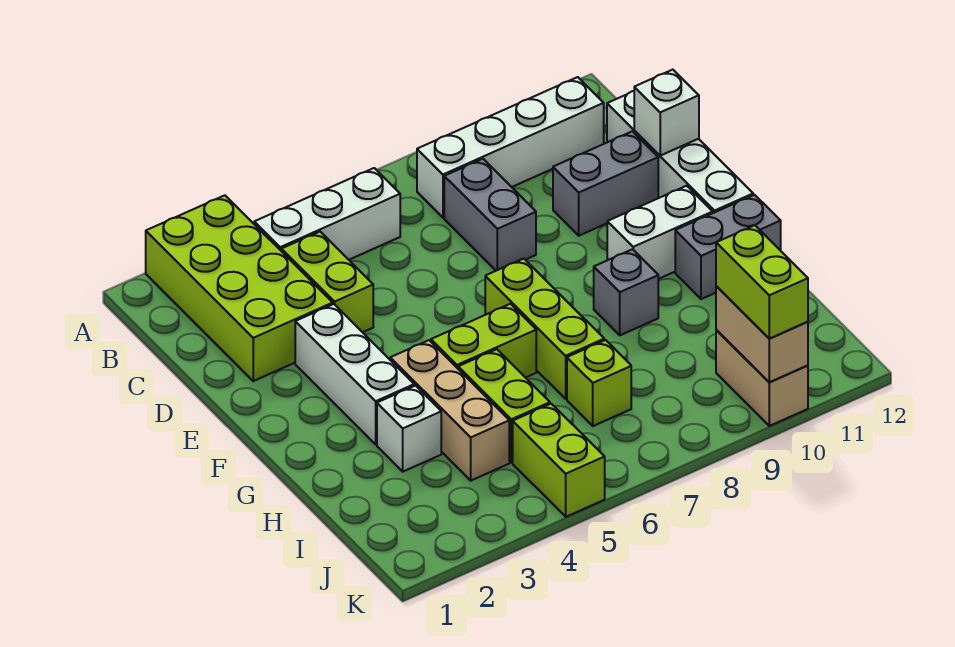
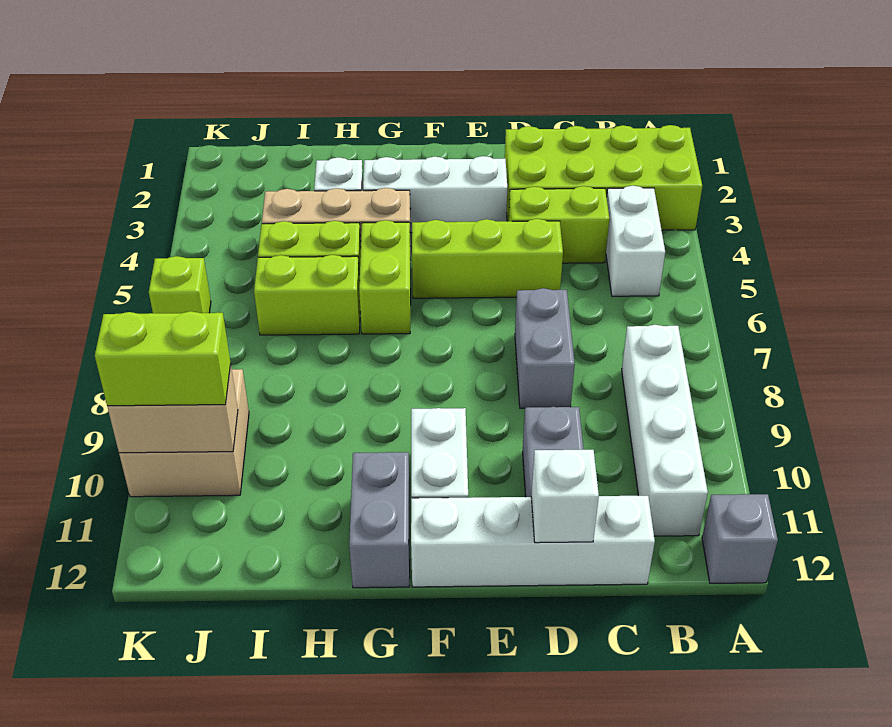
white 1x3 brick [254,168,400,260] -> white 1x2 brick [606,186,665,296]
grey 1x2 brick [444,159,536,271] -> grey 1x2 brick turned to [515,288,575,408]
lime 1x3 brick [485,259,604,399] -> lime 1x3 brick moved to [412,219,563,298]
grey 1x1 brick [594,249,658,335] -> grey 1x1 brick moved to [702,494,778,583]
lime 1x1 brick [567,340,631,426] -> lime 1x1 brick moved to [149,256,211,313]
lime 1x2 brick [513,404,605,517] -> lime 1x2 brick moved to [254,255,360,335]
tan 1x2 brick [716,330,808,426] -> tan 2x2 brick [119,369,249,497]

